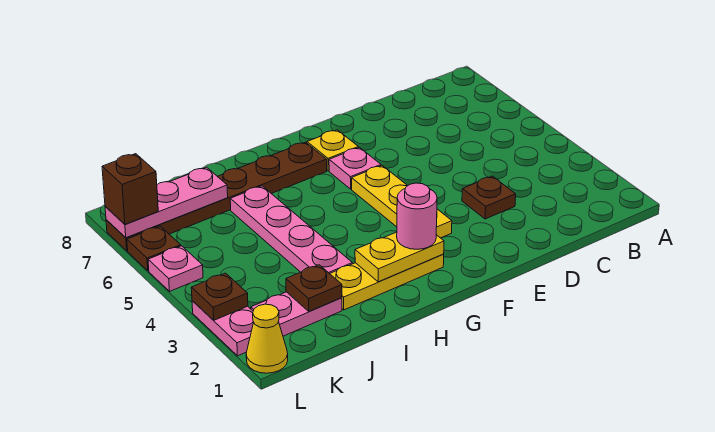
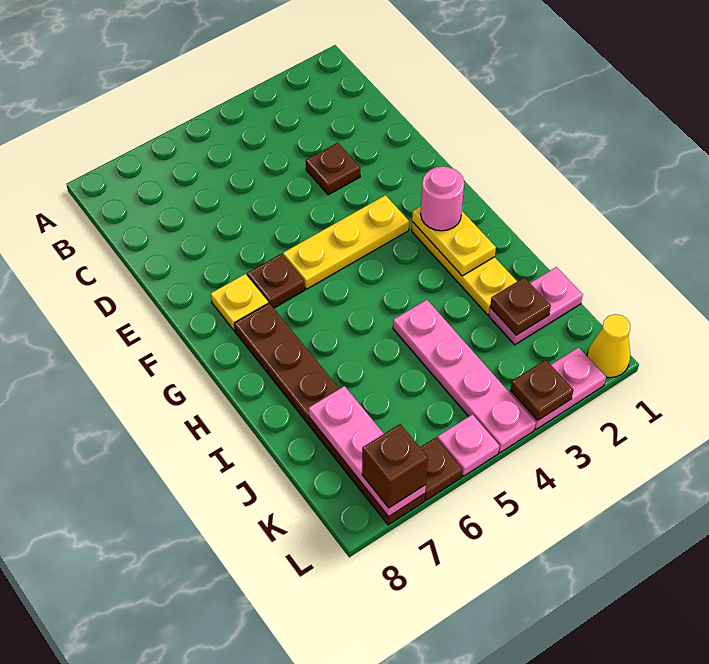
pink 1x1 plate [329,148,381,189] -> brown 1x1 plate [247,254,305,308]
pink 1x4 plate [230,186,352,274] -> pink 1x4 plate turned to [393,300,536,453]
pink 1x2 plate [251,292,342,336] -> pink 1x2 plate turned to [489,267,583,345]

